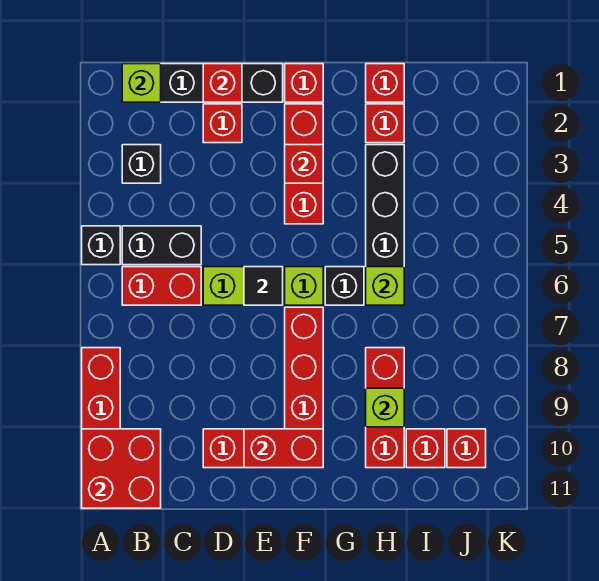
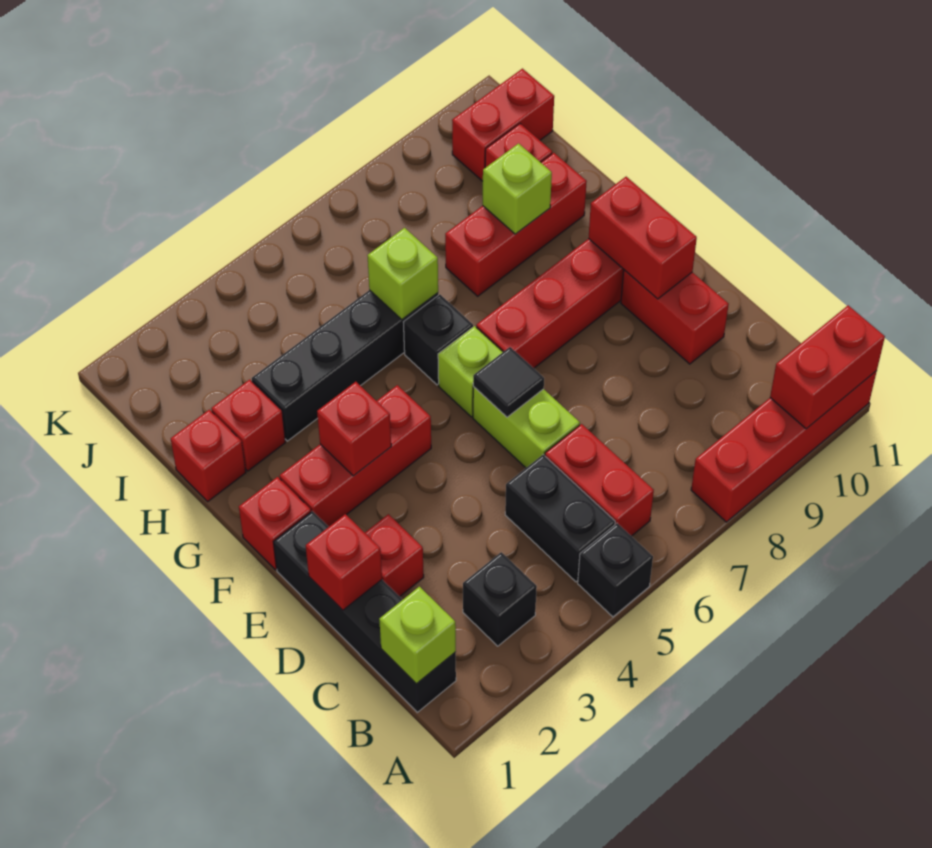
red 2x2 brick [82,429,161,508] -> red 1x2 brick [770,305,885,429]
red 1x1 brick [447,429,486,468] -> red 1x2 brick [452,69,554,181]

